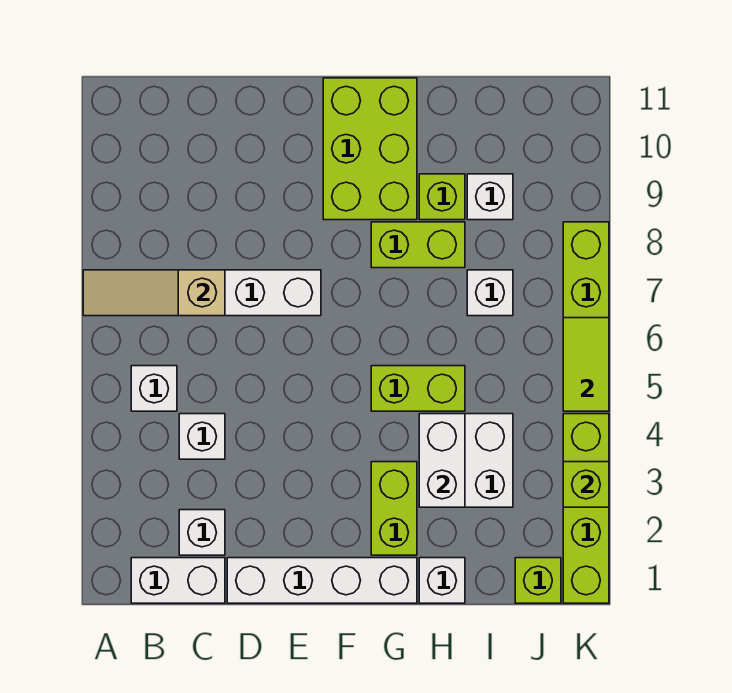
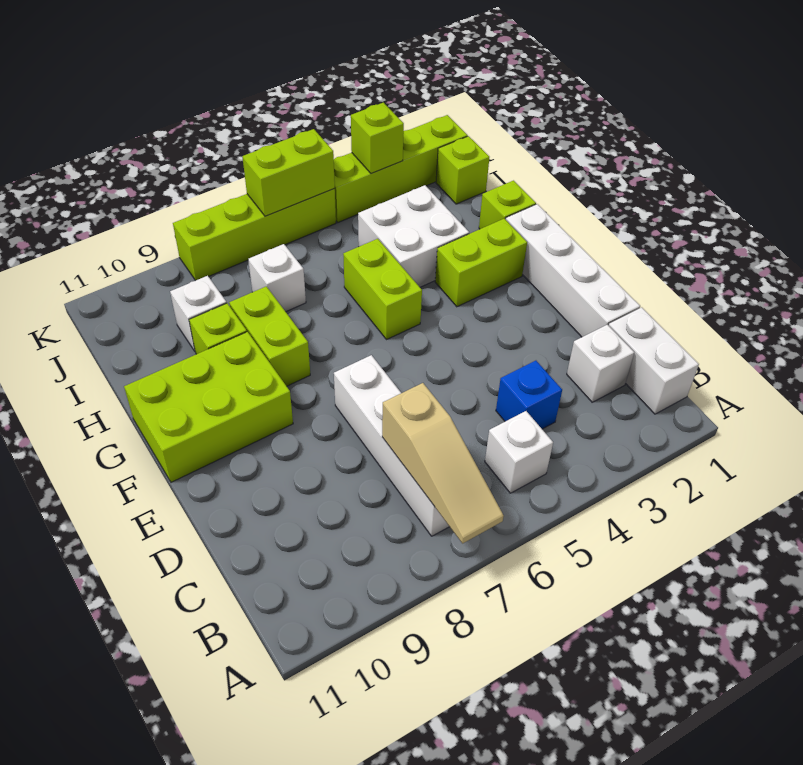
white 1x1 brick [179,414,225,459] -> blue 1x1 brick [496,361,562,429]
white 1x1 brick [419,558,465,603] -> lime 1x1 brick [479,181,536,229]
white 1x2 brick [419,414,465,507] -> none
lime 1x2 tile [563,318,609,411] -> lime 1x2 brick [242,129,335,216]

